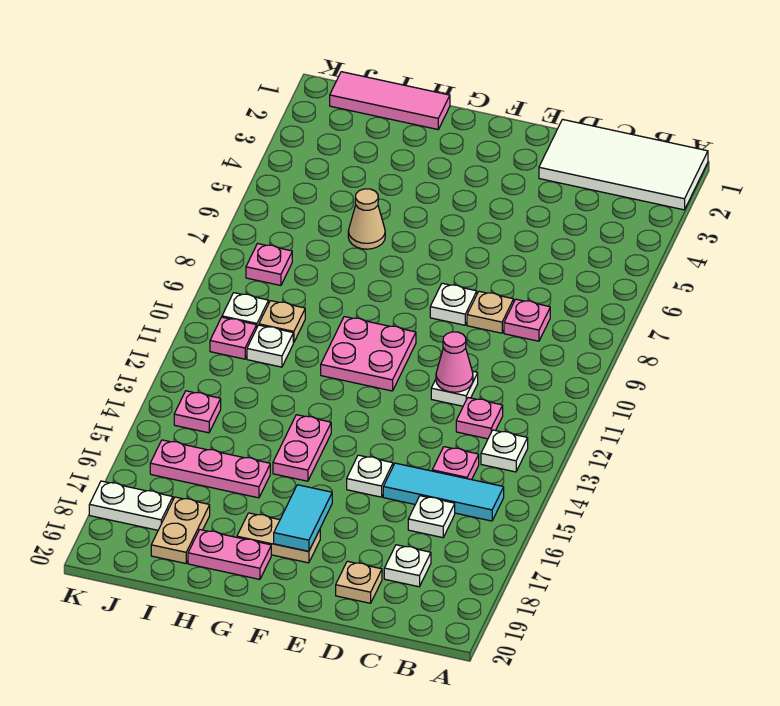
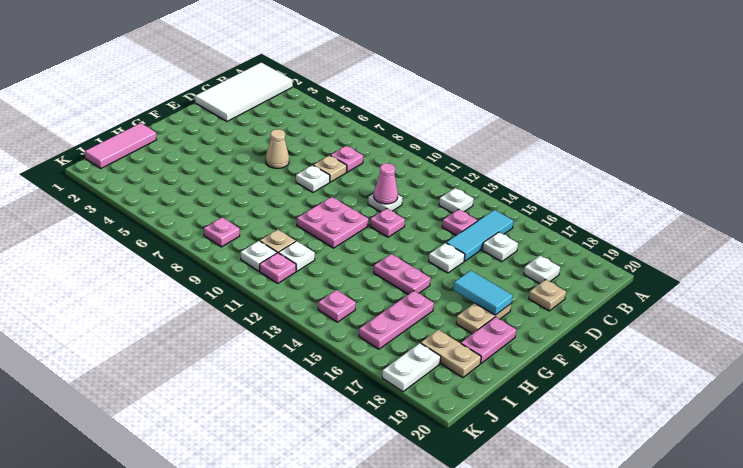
pink 1x1 plate [456,398,503,439] -> pink 1x1 plate moved to [370,208,405,237]
tan 1x1 cone [348,189,385,249] -> tan 1x1 cone moved to [266,129,289,168]

